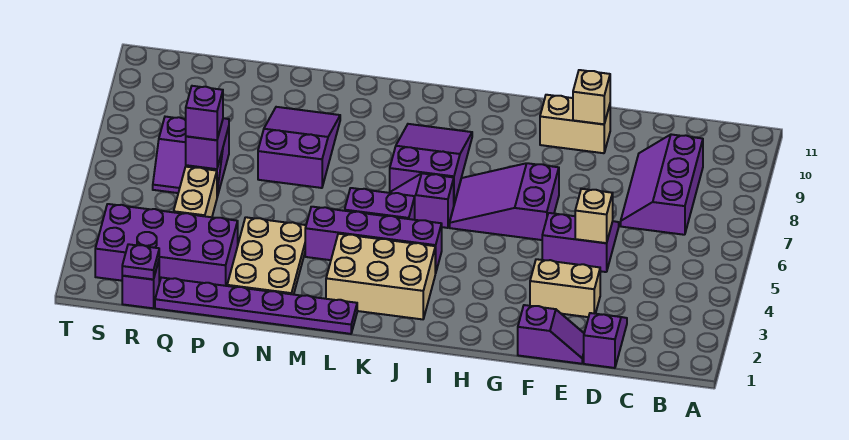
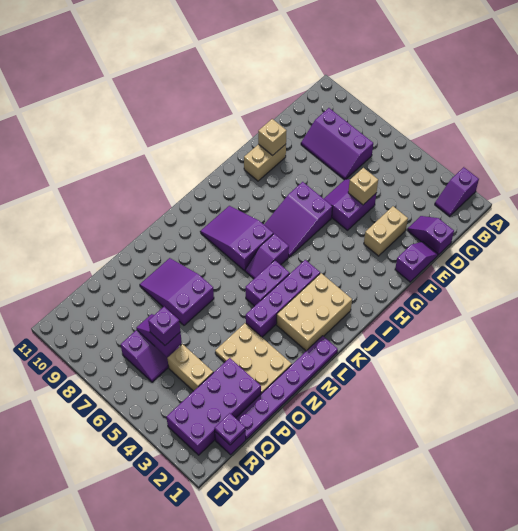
none -> purple 1x2 slope [435,167,479,216]

